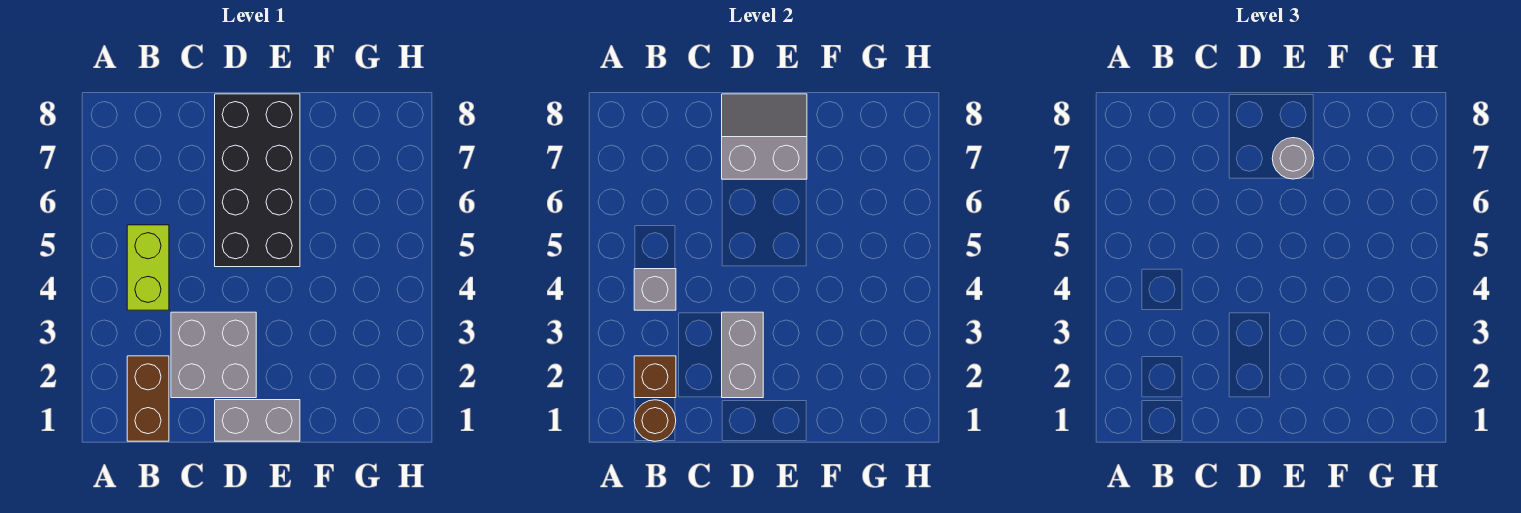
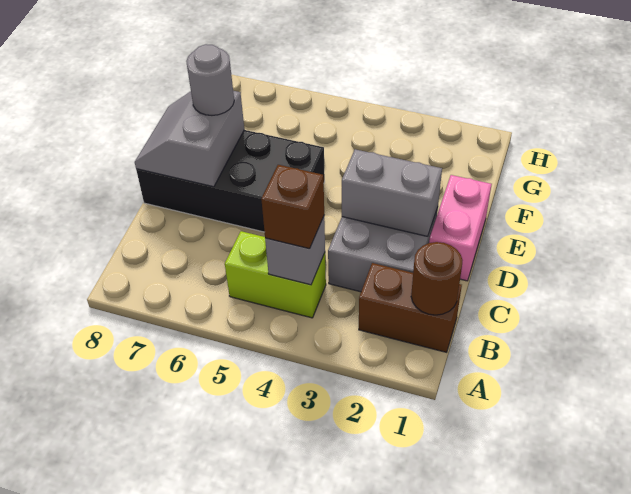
brown 1x1 brick [634,356,676,398] -> brown 1x1 brick moved to [261,165,324,249]
grey 1x2 brick [215,400,300,441] -> pink 1x2 brick [429,175,492,281]

